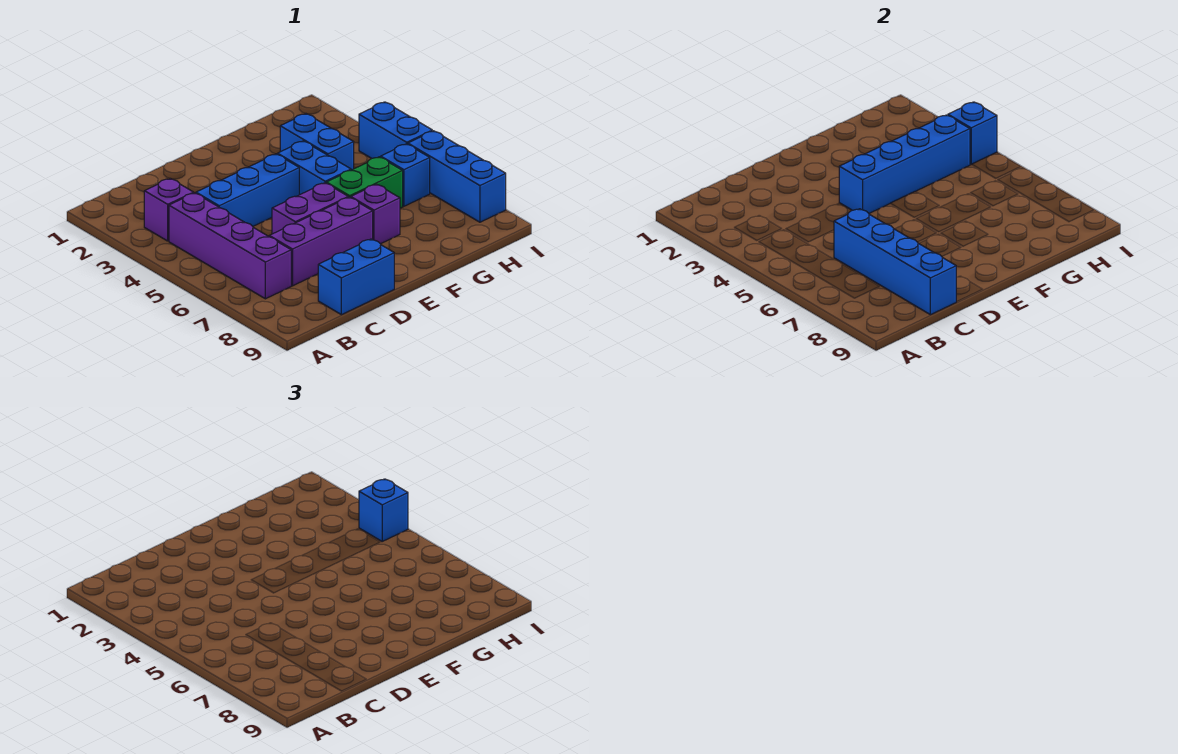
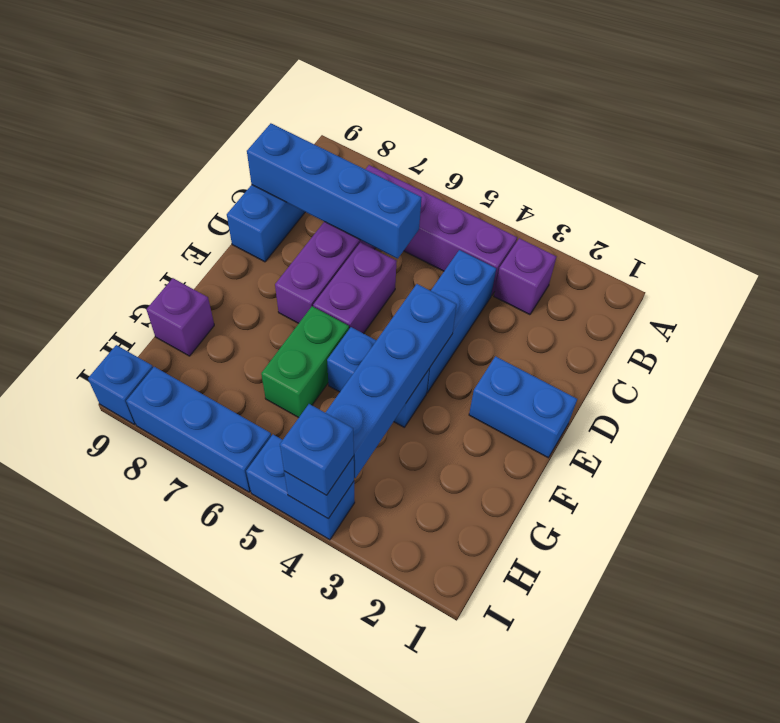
purple 1x1 brick [351,184,400,244] -> purple 1x1 brick moved to [146,278,214,356]
blue 1x2 brick [280,114,354,170] -> blue 1x2 brick moved to [469,356,577,458]
blue 1x1 brick [381,144,430,206] -> blue 1x1 brick moved to [88,345,153,425]

